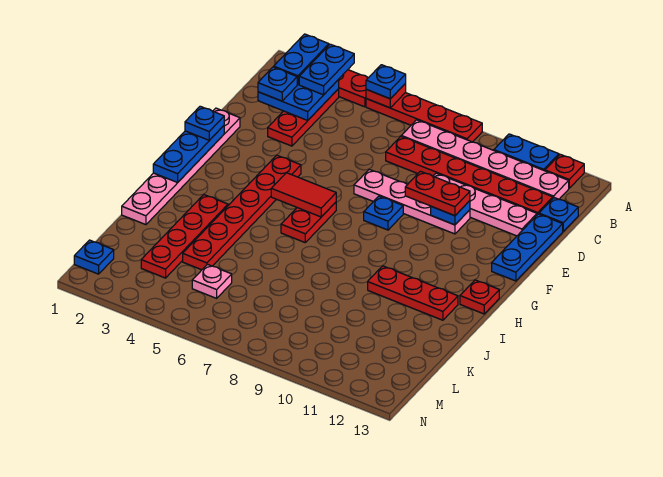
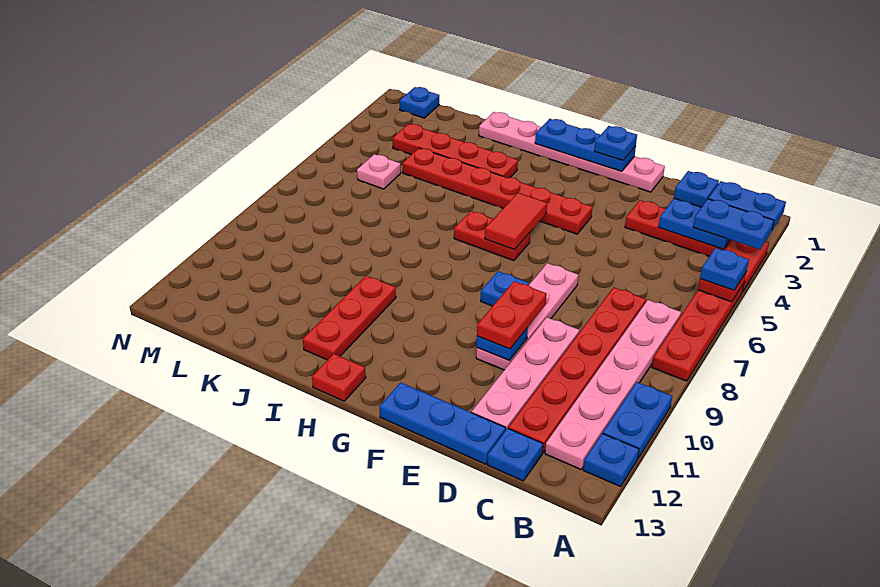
red 1x1 plate [545,154,584,188] -> blue 1x1 plate [583,433,639,487]

